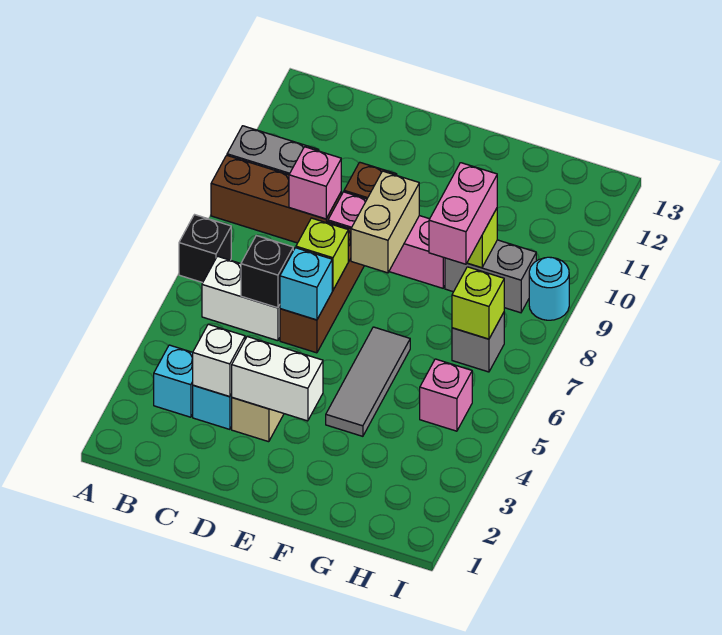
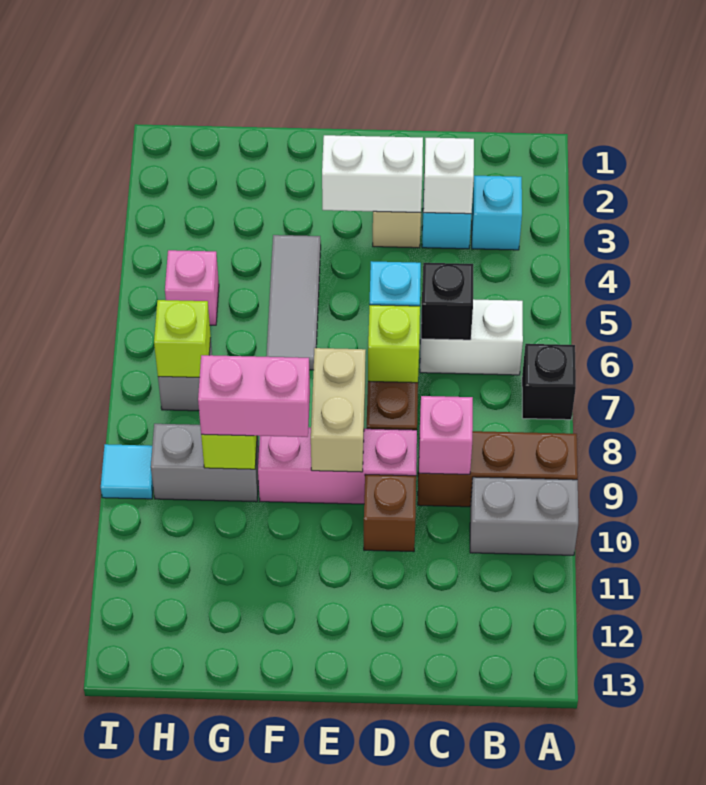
pink 1x2 brick [429,163,497,264] -> pink 1x2 brick turned to [198,355,310,437]
cyan 1x1 round brick [529,257,569,320] -> cyan 1x1 tile [101,444,153,499]

